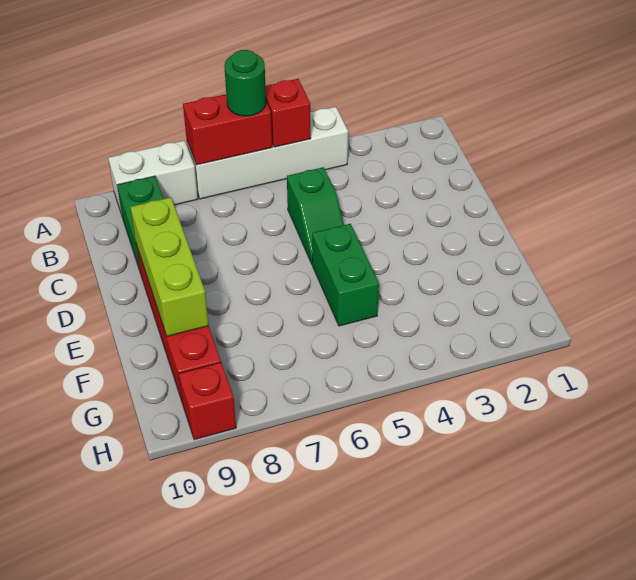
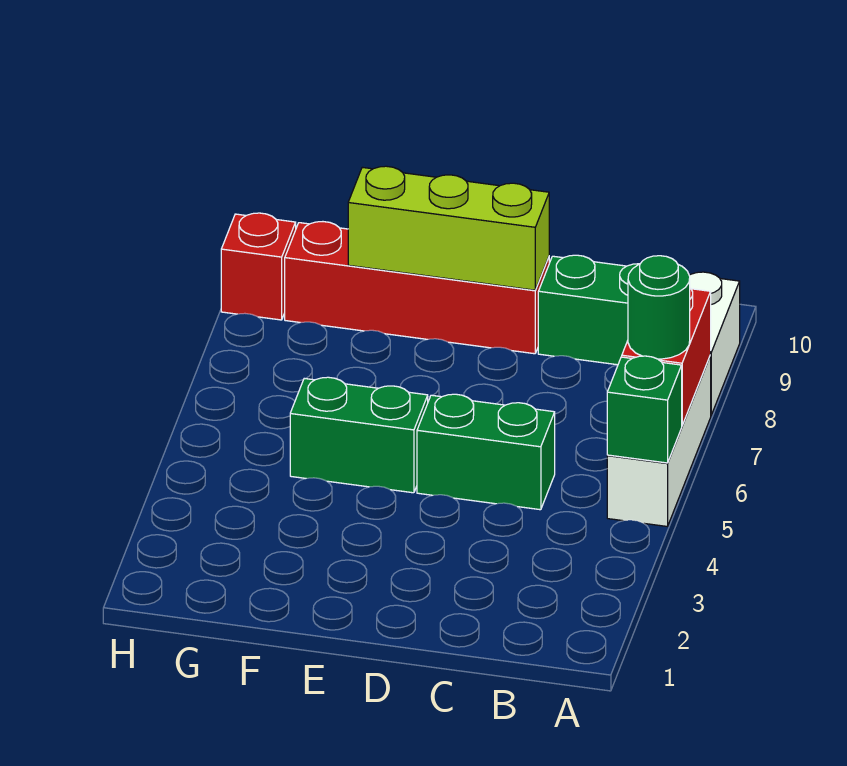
white 1x4 brick [187,107,348,199] -> white 1x3 brick [607,355,711,527]
red 1x1 brick [265,79,311,147] -> green 1x1 brick [607,356,682,463]
green 1x2 slope [287,167,344,265] -> green 1x2 brick [417,394,555,510]

